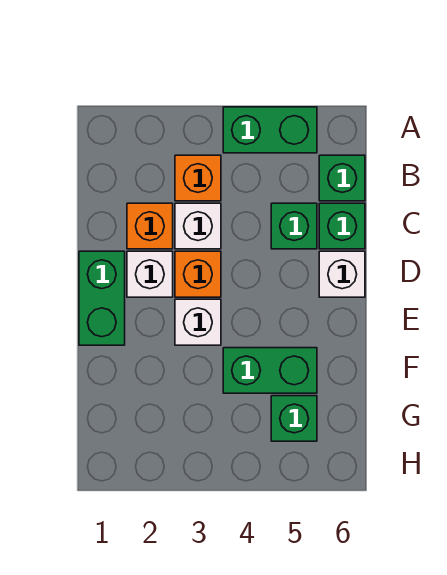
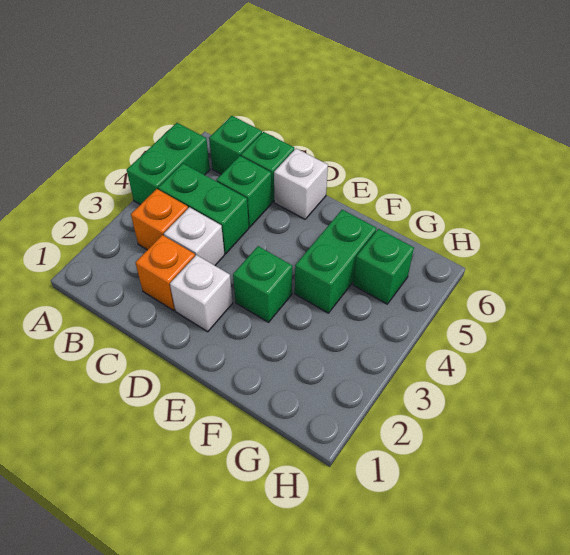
green 1x2 brick [79,251,125,345] -> green 1x2 brick moved to [158,164,249,254]
orange 1x1 brick [175,251,221,297] -> none
white 1x1 brick [175,299,221,345] -> green 1x1 brick [233,246,292,322]

